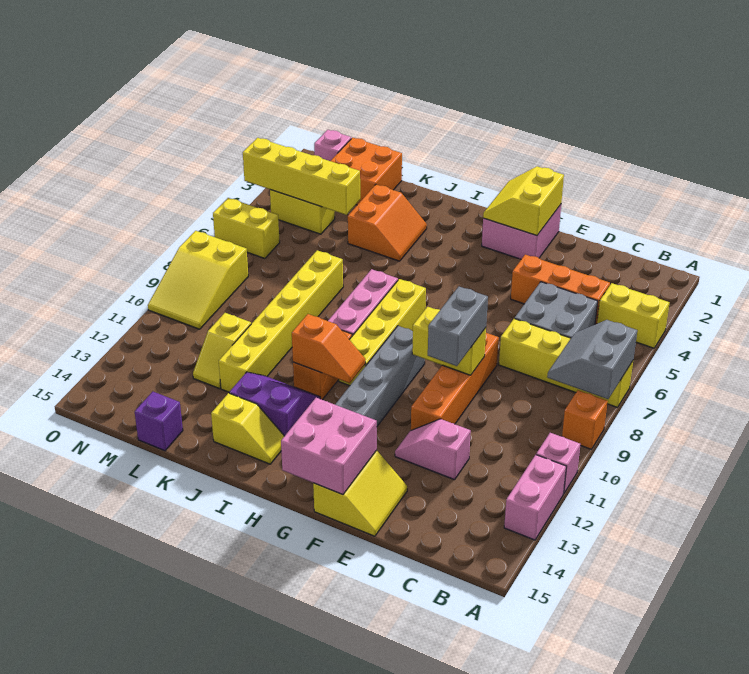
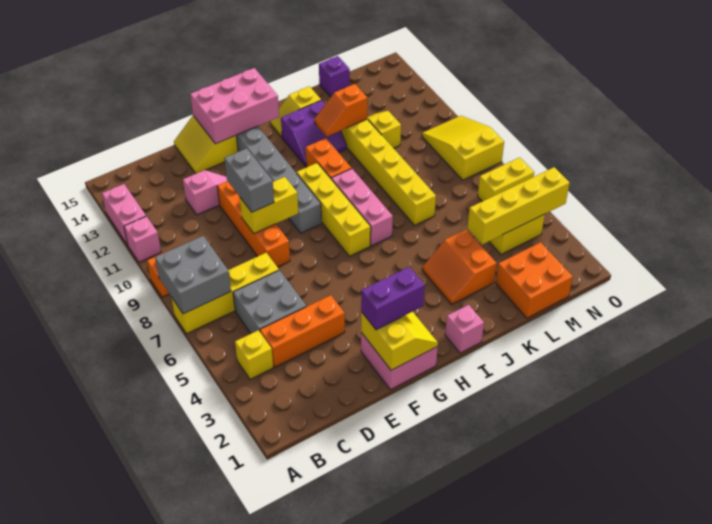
yellow 1x2 brick [597,283,670,348] -> yellow 1x1 brick [235,330,273,379]
grey 2x2 slope [547,320,637,399] -> grey 2x2 brick [155,236,231,314]
none -> purple 1x2 brick [361,267,425,330]
pink 2x2 brick [281,398,377,495] -> pink 2x3 brick [190,68,279,144]
orange 1x2 slope [292,314,365,383] -> orange 1x2 slope moved to [314,84,367,137]
pink 1x1 brick [314,130,351,161] -> pink 1x1 brick moved to [445,305,484,353]

